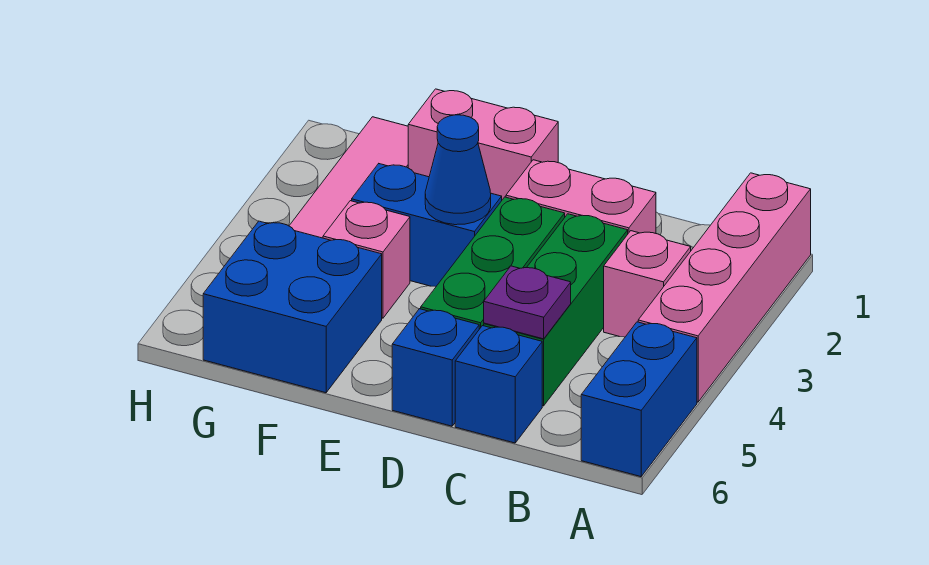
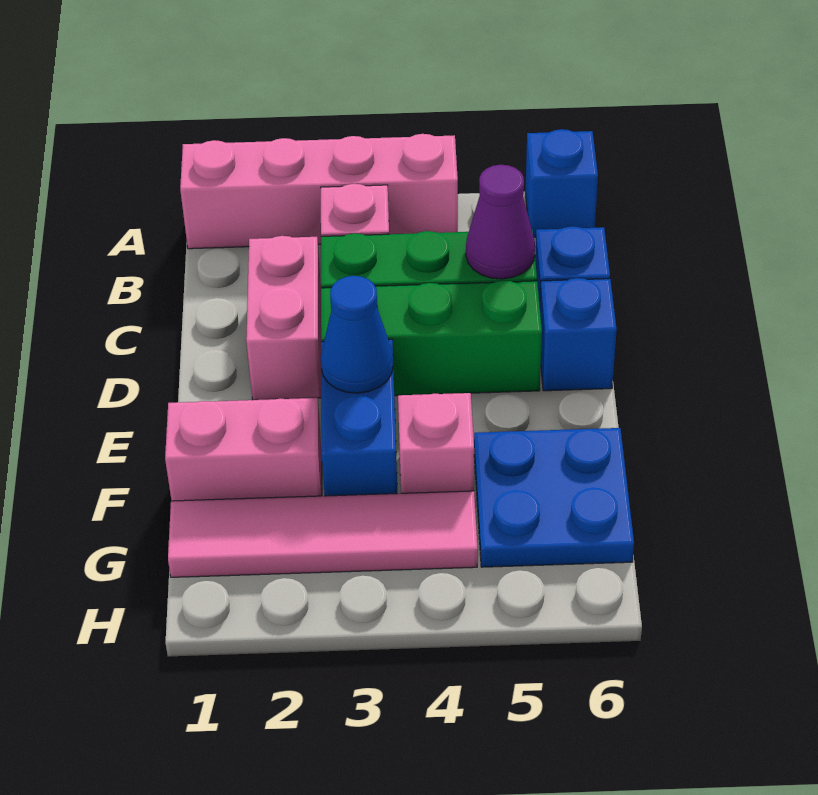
blue 1x2 brick [581,322,697,477] -> blue 1x1 brick [525,129,598,238]
purple 1x1 plate [484,266,571,339] -> purple 1x1 cone [466,165,535,279]
pink 1x2 brick [408,89,558,200] -> pink 1x2 brick turned to [165,398,322,501]
blue 2x2 brick [203,221,382,393] -> blue 2x2 plate [474,428,634,567]

